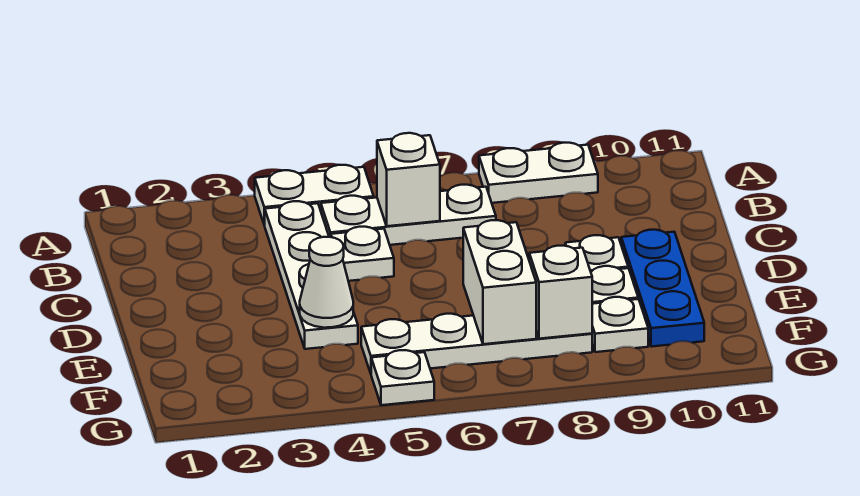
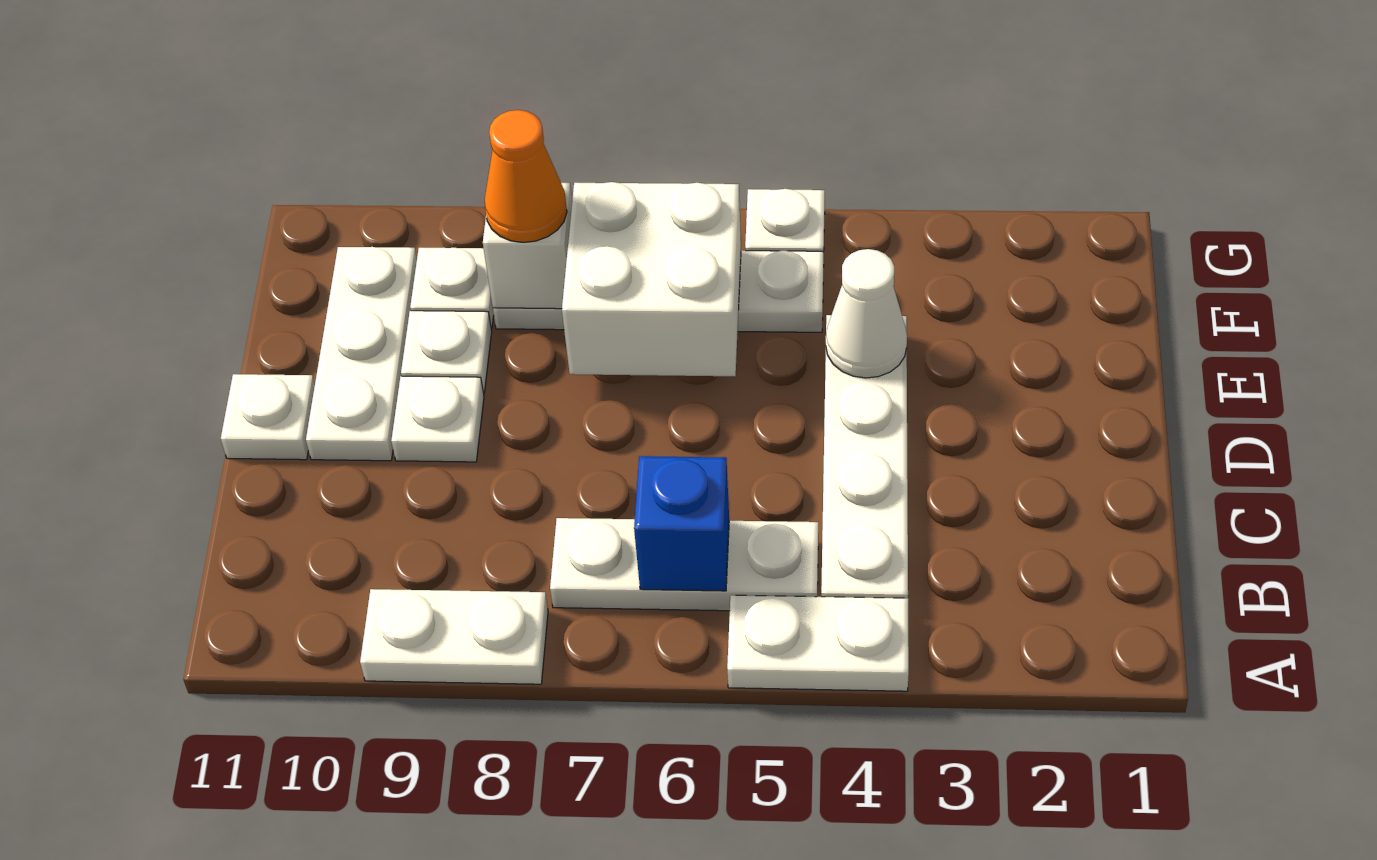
white 1x1 brick [377,133,440,226] -> blue 1x1 brick [634,456,729,591]
white 1x1 plate [331,227,394,281] -> white 1x1 plate moved to [221,374,315,460]
blue 1x3 plate [621,230,704,347] -> white 1x3 plate [306,247,417,461]
white 1x2 brick [463,220,536,344] -> white 2x2 brick [562,182,741,376]
none -> orange 1x1 cone [485,110,567,242]

